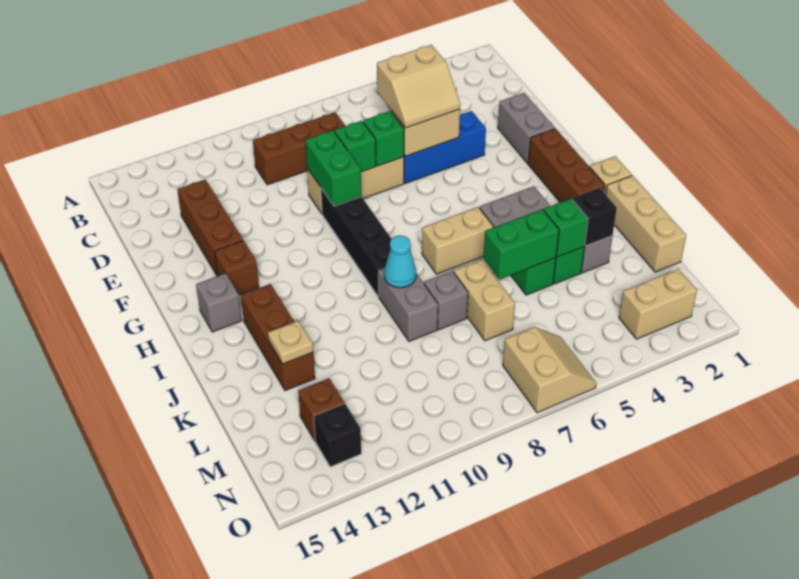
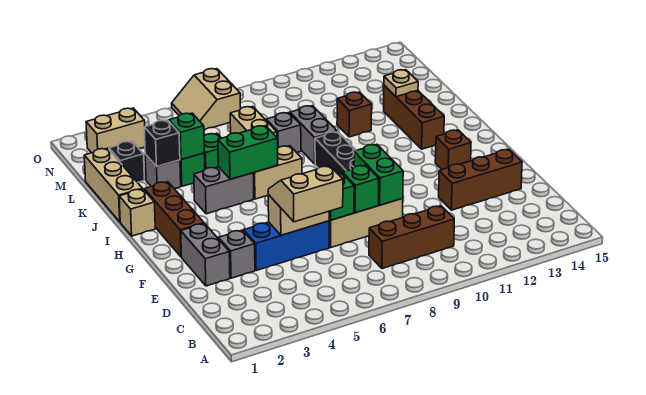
brown 1x3 brick [177,179,243,276] -> brown 1x3 brick turned to [439,149,522,210]
grey 1x1 brick [196,273,242,332] -> grey 1x1 brick moved to [219,230,255,278]
cyan 1x1 cone [384,236,416,288] -> none
green 1x2 brick [483,209,559,280] -> green 1x2 brick moved to [218,126,278,179]
brown 1x1 brick [298,378,344,440] -> brown 1x1 brick moved to [337,92,372,137]
black 1x1 brick [314,403,361,467] -> black 1x1 brick moved to [109,141,144,182]

